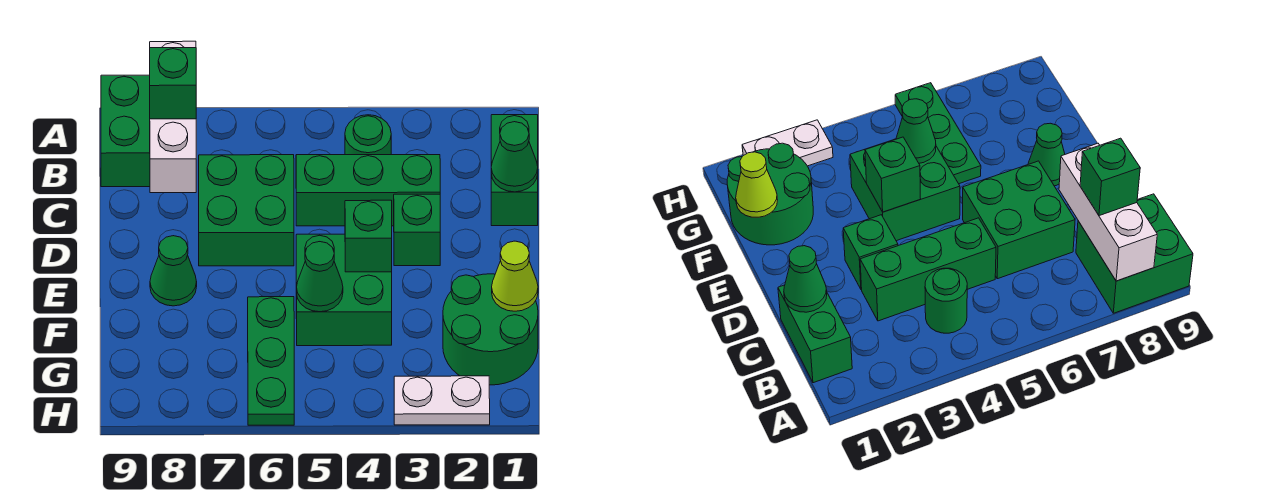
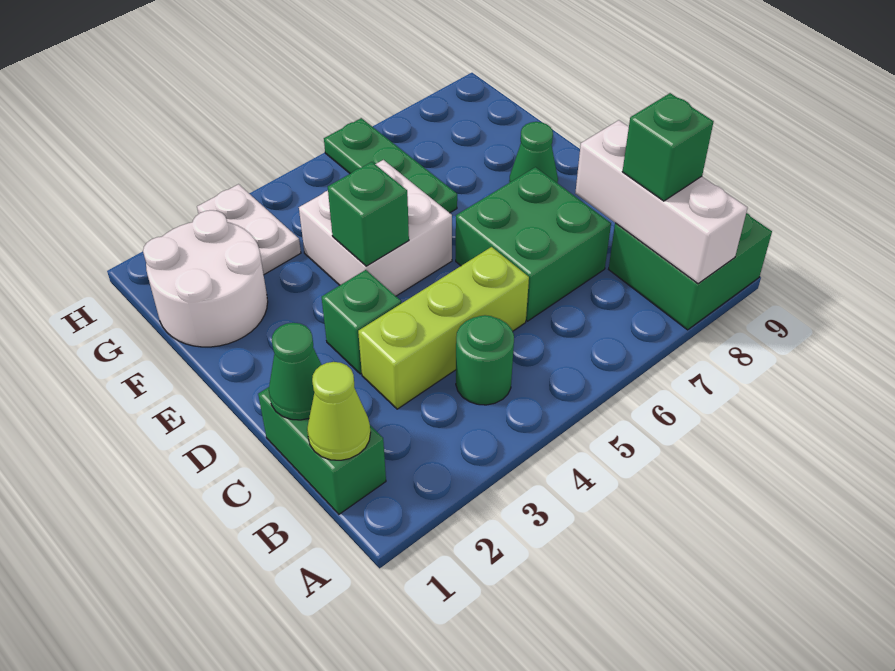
green 1x3 brick [296,155,440,226] -> lime 1x3 brick [358,247,529,409]
green 2x2 brick [296,234,392,346] -> white 2x2 brick [299,160,452,296]
green 2x2 round brick [443,274,538,385] -> white 2x2 round brick [143,210,268,347]
lime 1x1 cone [492,241,538,311] -> lime 1x1 cone moved to [307,362,371,460]
green 1x1 cone [297,242,343,312] -> none
white 1x2 plate [394,376,490,425] -> white 1x2 plate turned to [197,184,301,275]

